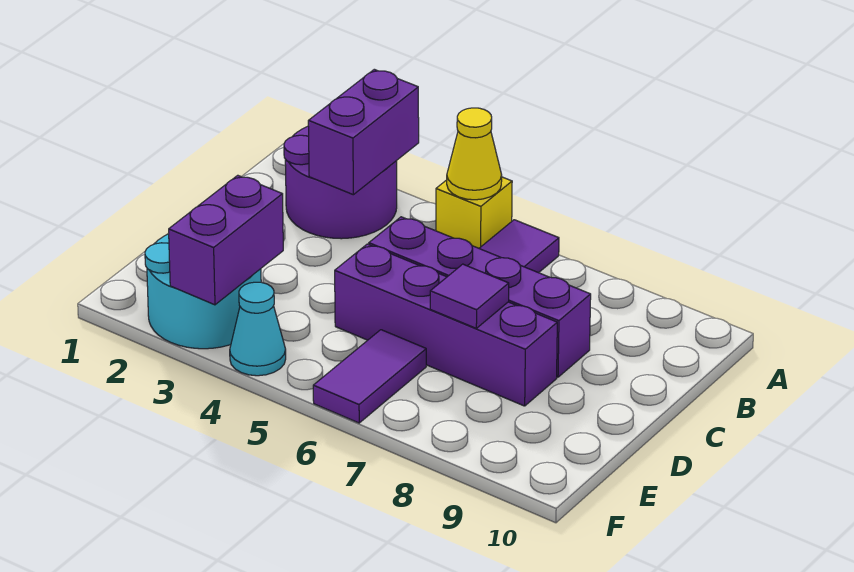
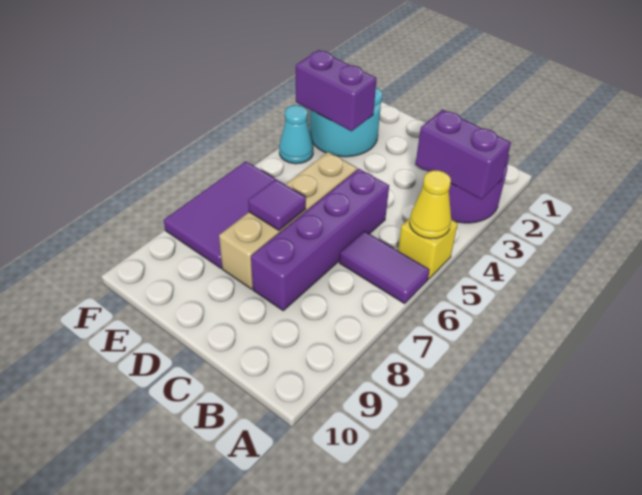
purple 1x4 brick [335,244,557,406] -> tan 1x4 brick [219,152,357,289]
purple 1x2 tile [313,330,426,423] -> purple 2x3 tile [164,161,285,268]

